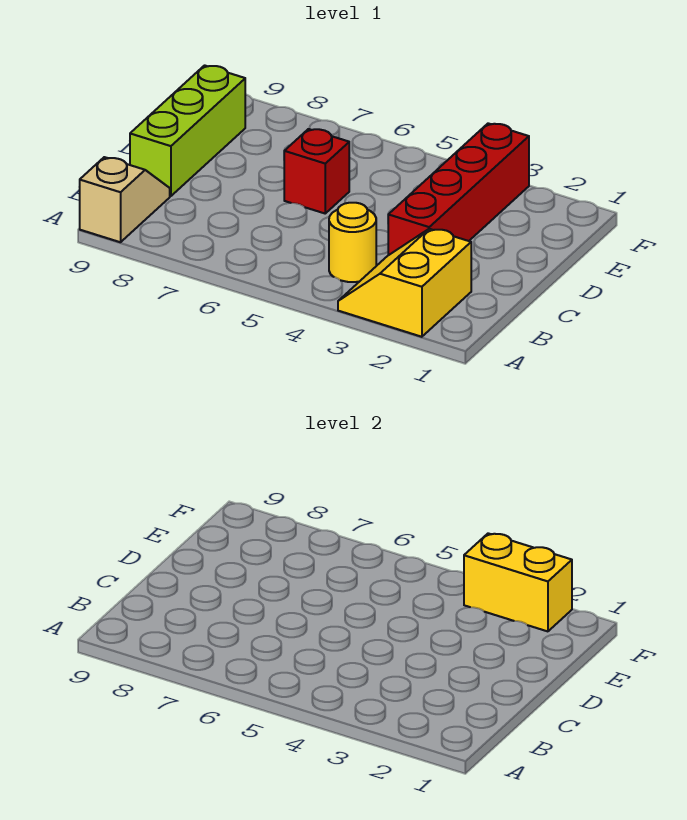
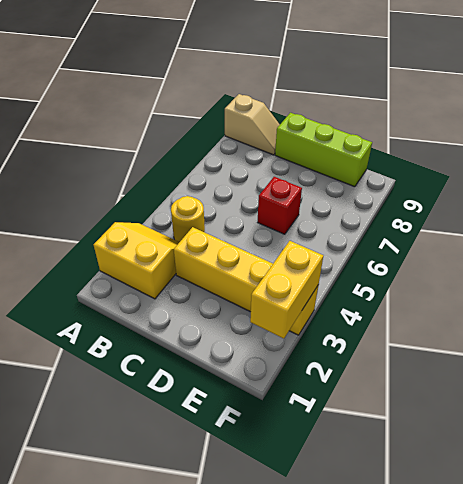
red 1x4 brick [388,123,529,255] -> yellow 1x4 brick [174,227,318,335]

